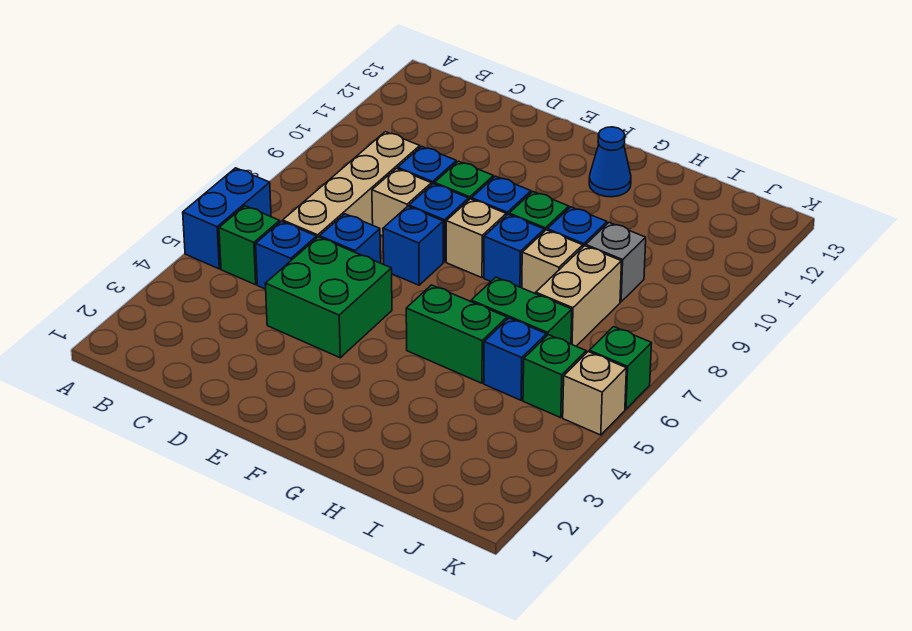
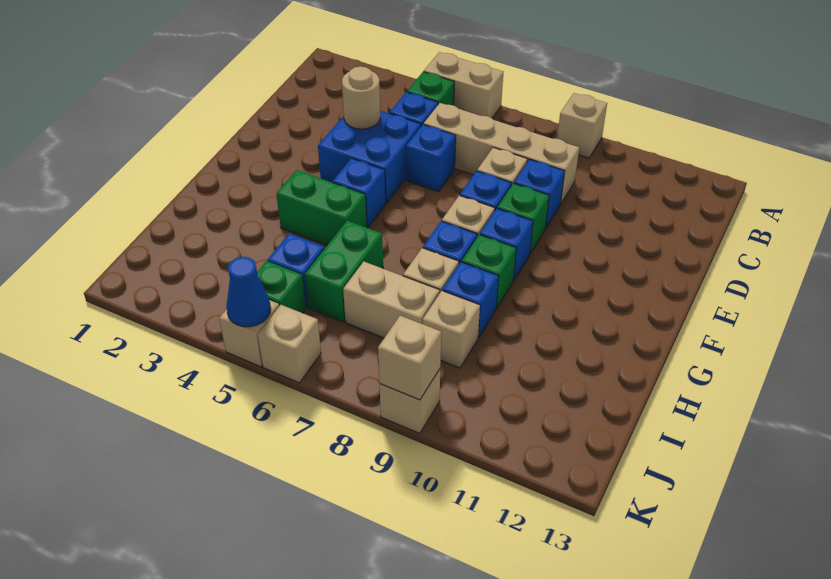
blue 1x2 brick [183,168,271,269] -> tan 1x2 brick [424,52,503,118]
none -> tan 1x1 brick [557,93,607,158]
green 2x2 brick [265,237,392,358] -> blue 2x2 brick [318,111,421,203]
none -> tan 1x1 round brick [342,67,380,129]
blue 1x1 brick [383,206,443,285] -> blue 1x1 brick moved to [332,158,386,228]
green 1x2 brick [406,285,507,383] -> green 1x2 brick turned to [276,170,367,245]
blue 1x1 cone [589,127,631,197] -> blue 1x1 cone moved to [226,257,271,327]
grey 1x1 brick [586,223,646,302] -> tan 1x1 brick [423,291,480,368]
green 1x1 brick [589,327,652,409] -> tan 1x1 brick [258,305,321,383]
none -> tan 1x1 brick [379,369,440,433]
none -> tan 1x1 brick [378,316,441,400]

